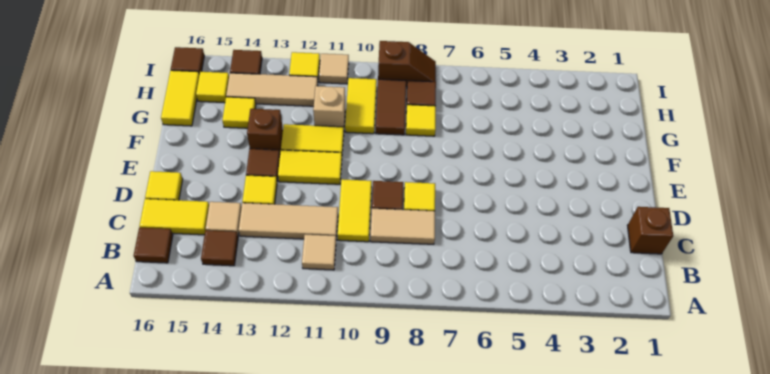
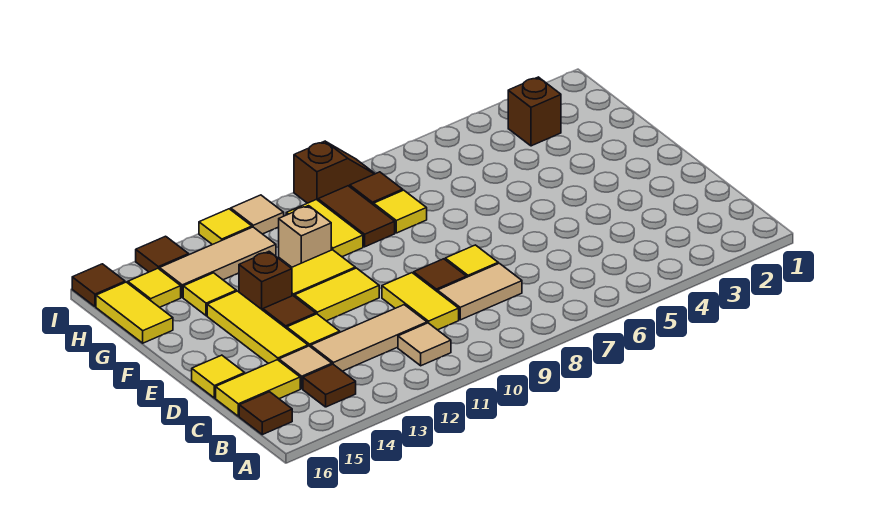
brown 1x1 brick [628,207,673,254] -> brown 1x1 brick moved to [508,77,561,146]
none -> yellow 1x3 tile [207,291,308,364]

